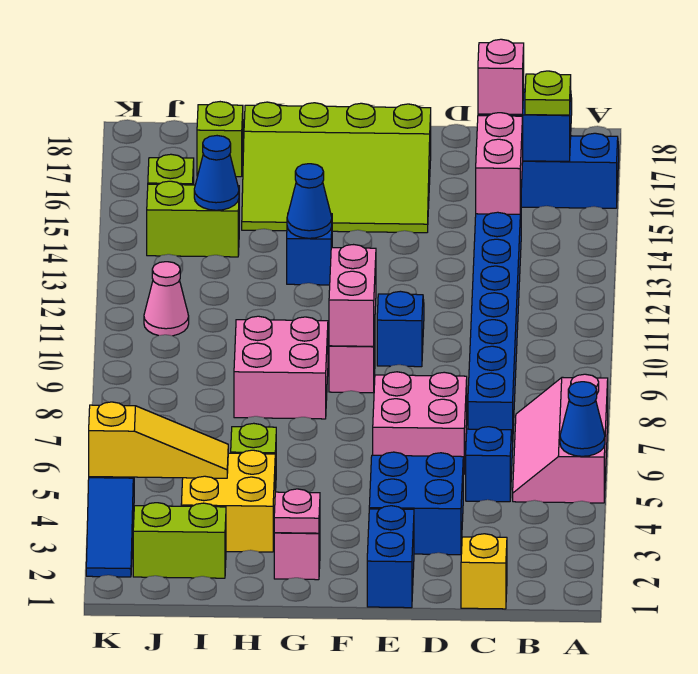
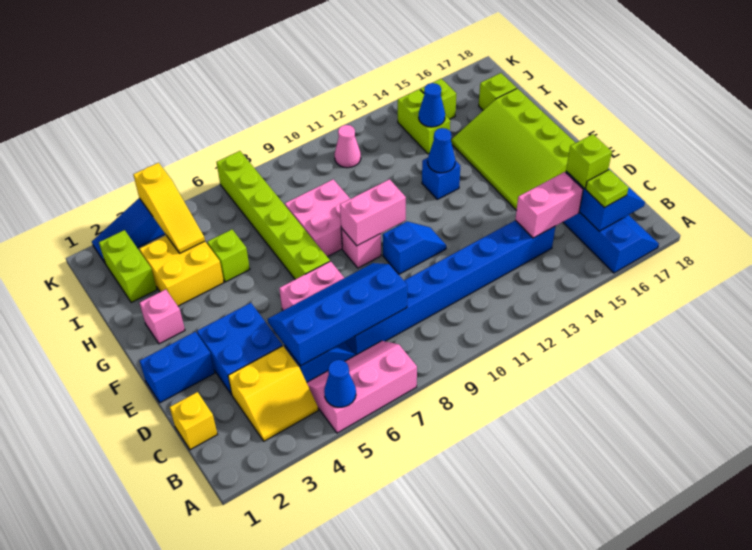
none -> yellow 2x2 slope [228,346,318,441]
none -> blue 2x4 slope [268,263,407,366]
pink 1x1 brick [478,39,524,114] -> lime 1x1 brick [566,134,612,189]
none -> lime 1x6 brick [216,151,330,279]
pink 1x1 plate [274,489,320,533] -> none

